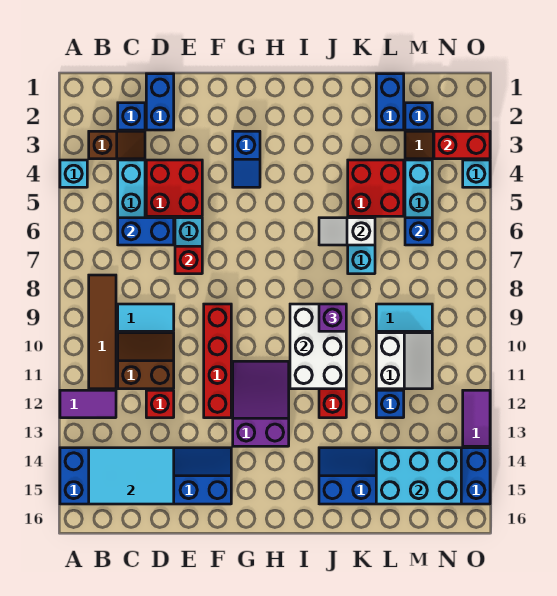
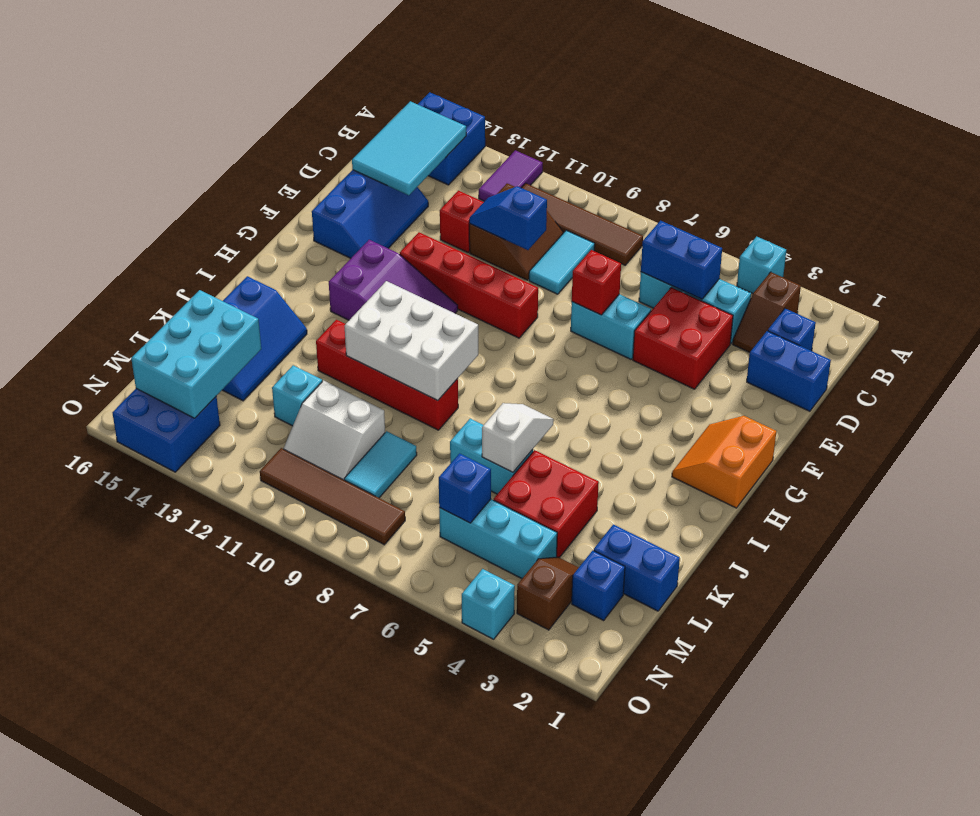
blue 1x2 brick [118,218,174,245] -> blue 1x2 brick turned to [641,221,722,299]
none -> orange 2x2 slope [672,416,776,508]
blue 1x2 slope [233,131,260,187] -> blue 1x2 slope moved to [469,186,547,250]
purple 1x1 brick [319,304,346,331] -> none
blue 1x1 brick [376,390,404,418] -> cyan 1x1 brick [272,365,322,426]
red 1x2 brick [434,131,490,159] -> none
none -> brown 1x4 tile [260,448,405,545]
purple 1x2 tile [463,390,490,446] -> none

